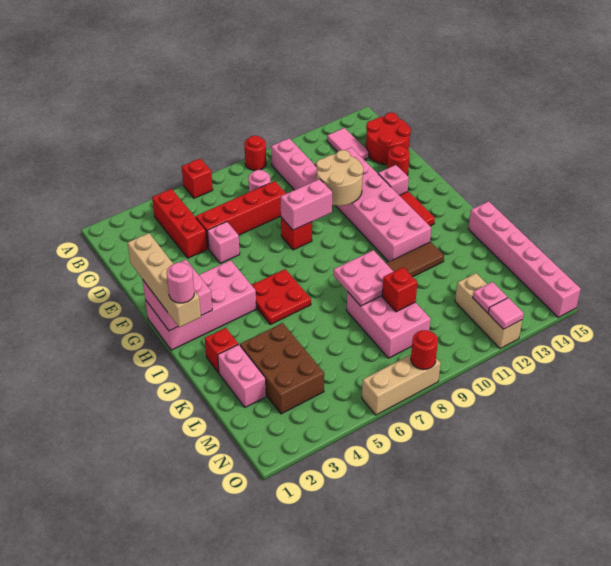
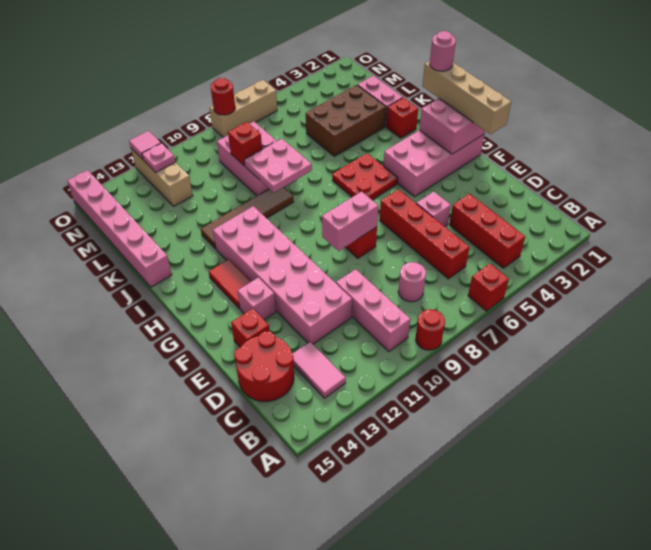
red 1x4 brick [196,181,287,249] -> red 1x4 brick turned to [380,189,470,279]
tan 2x2 round brick [316,150,363,206] -> none
red 1x1 round brick [387,145,410,176] -> red 1x1 brick [231,308,269,347]
brown 2x3 brick [240,323,324,414] -> brown 2x3 brick turned to [306,85,386,156]

